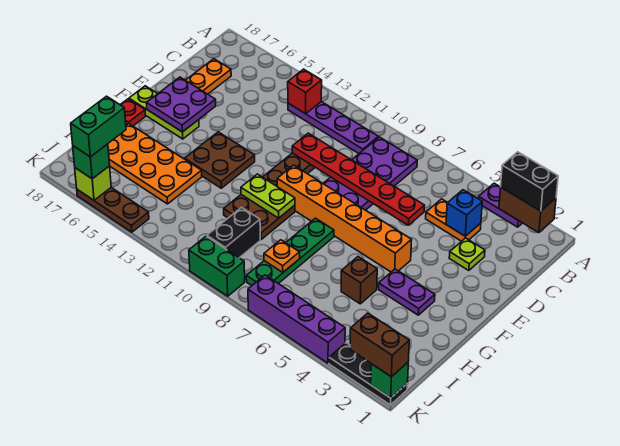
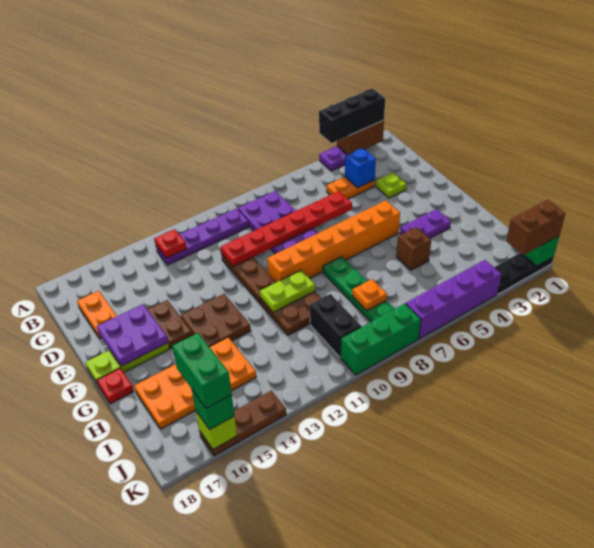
black 1x2 brick [501,152,558,211] -> black 1x3 brick [319,89,385,143]
red 1x1 brick [288,69,322,114] -> red 1x1 plate [155,229,187,258]
none -> brown 1x2 plate [147,300,192,348]
green 1x2 brick [189,236,245,296] -> green 1x3 brick [341,304,421,375]

